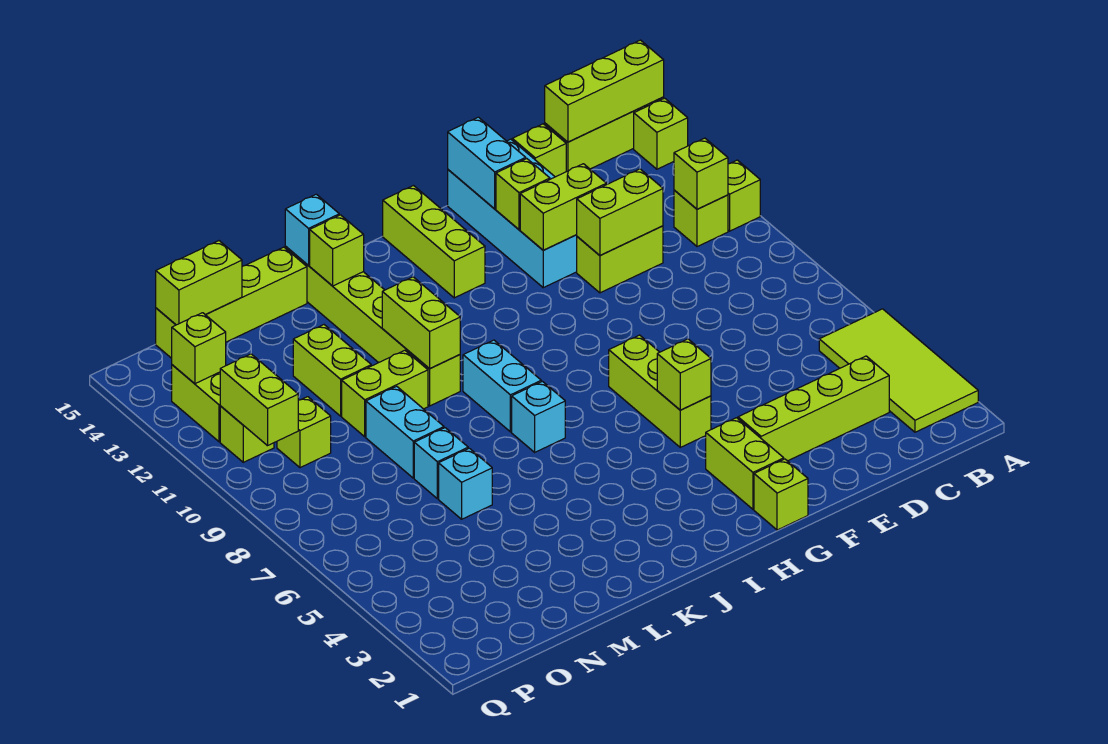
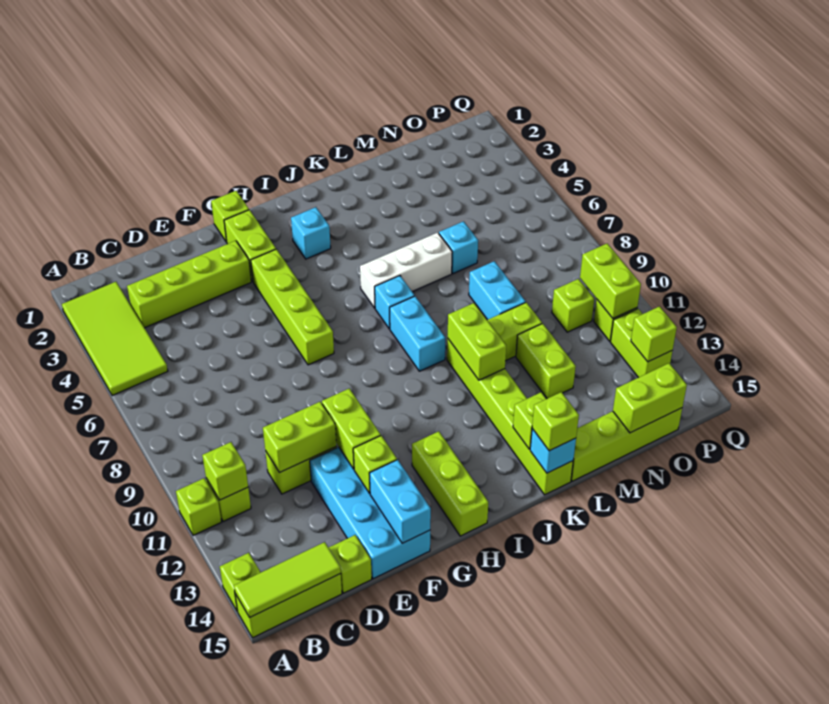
lime 1x3 brick [545,40,664,142] -> lime 1x3 tile [234,542,341,618]
lime 1x2 brick [520,164,607,250] -> lime 1x2 brick turned to [322,388,381,469]
lime 1x3 brick [609,335,711,447] -> lime 1x4 brick [251,249,334,365]
lime 1x1 brick [657,339,711,410] -> lime 1x1 brick moved to [532,392,579,451]
none -> white 1x3 brick [360,233,452,308]
cyan 1x1 brick [414,428,468,499] -> cyan 1x1 brick moved to [291,207,331,259]

